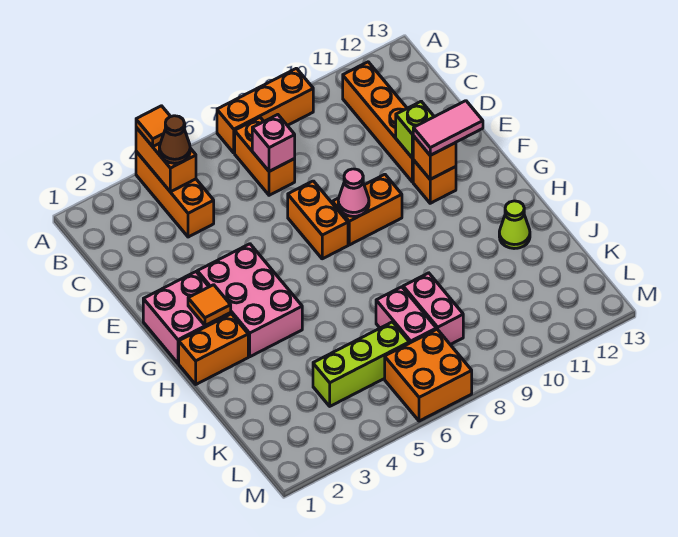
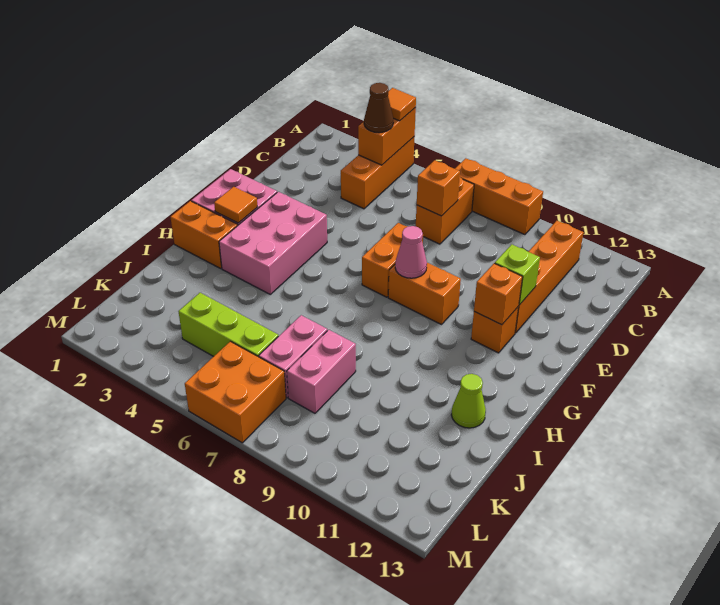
pink 1x1 brick [252,115,295,171] -> orange 1x1 brick [417,160,460,216]
pink 1x2 tile [413,101,483,155] -> none

